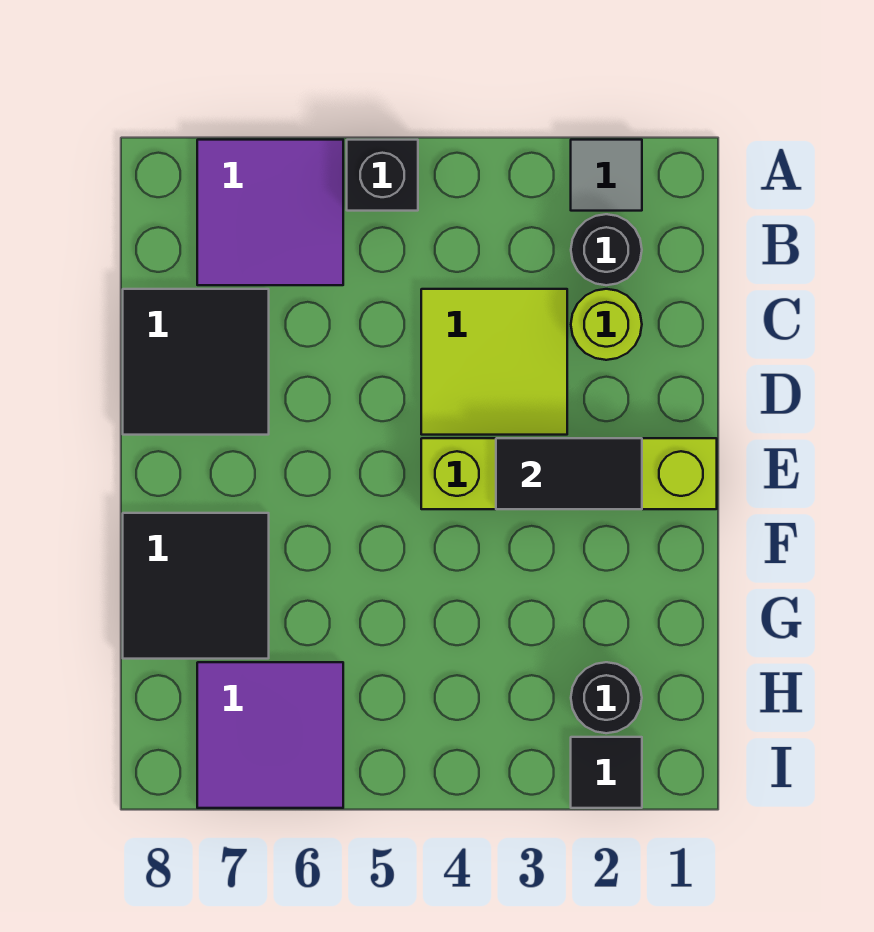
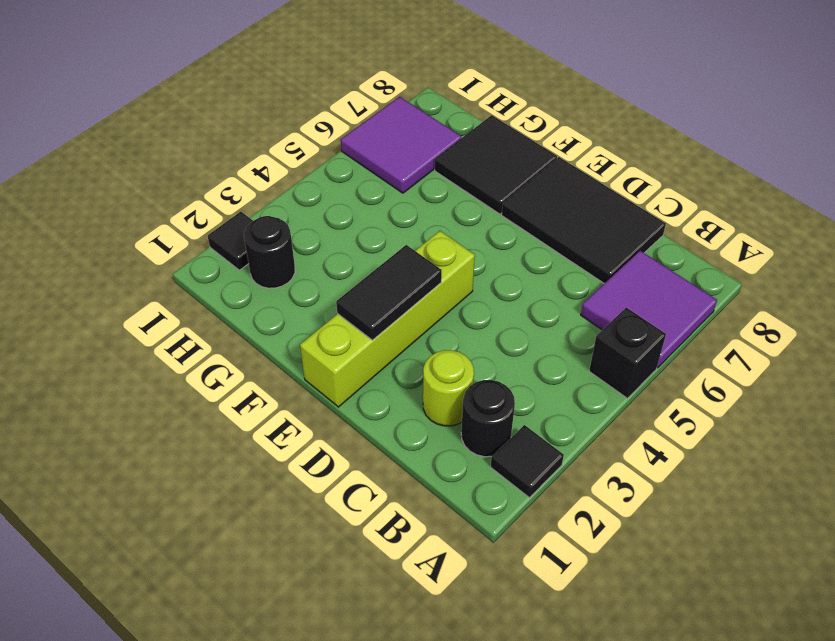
grey 1x1 tile [571,140,642,211] -> black 1x1 tile [491,425,564,498]
lime 2x2 tile [421,289,567,435] -> none
black 2x2 tile [123,289,269,435] -> black 2x3 tile [502,157,666,283]

